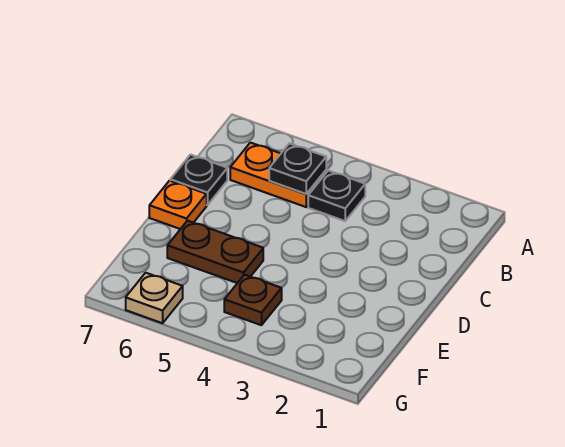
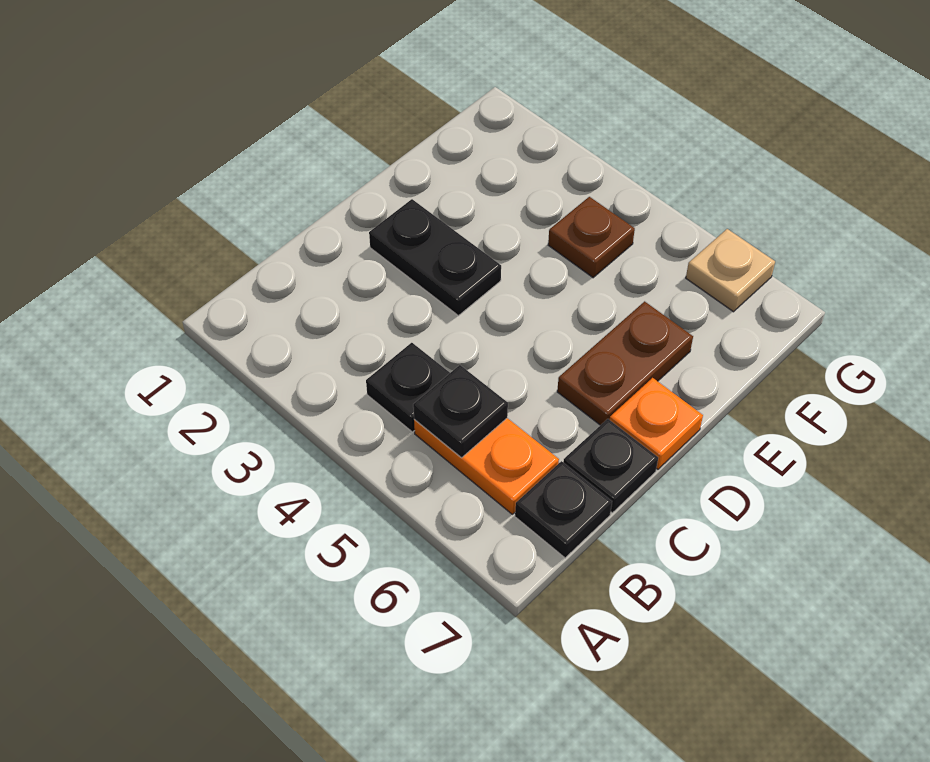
none -> black 1x1 plate [515,461,612,558]
none -> black 1x2 plate [369,199,501,316]
brown 1x2 plate [167,221,263,283] -> brown 1x2 plate turned to [557,301,693,425]

